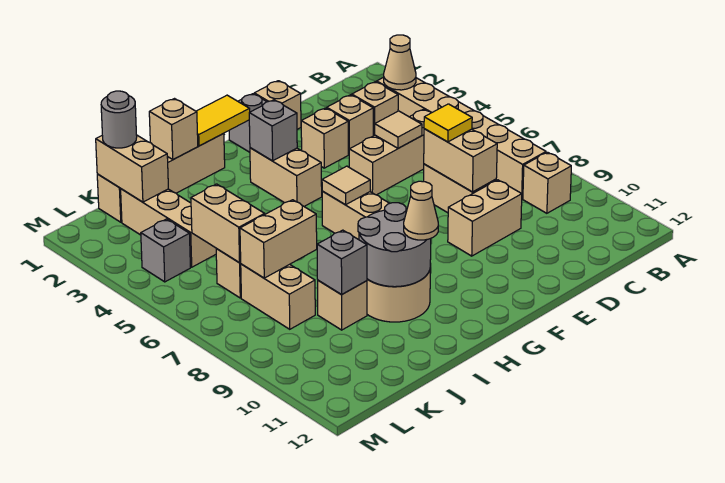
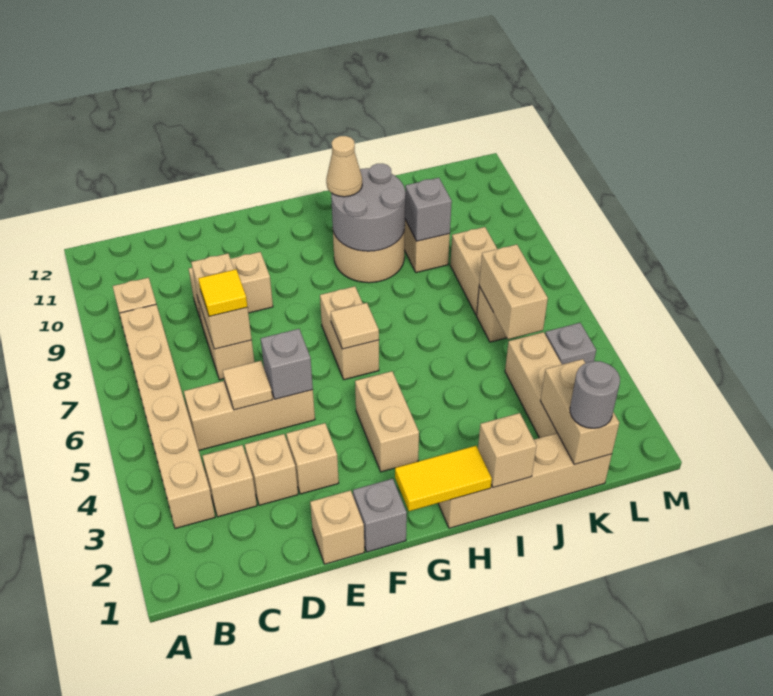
tan 1x1 cone [384,35,416,90] -> none
grey 1x1 brick [249,100,297,161] -> grey 1x1 brick moved to [261,329,313,399]
tan 1x2 brick [240,200,317,278] -> none

